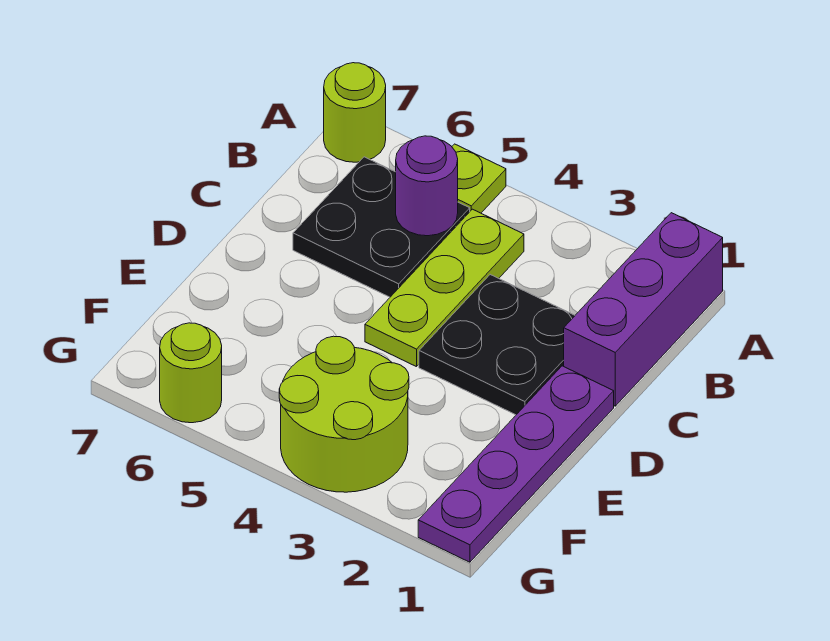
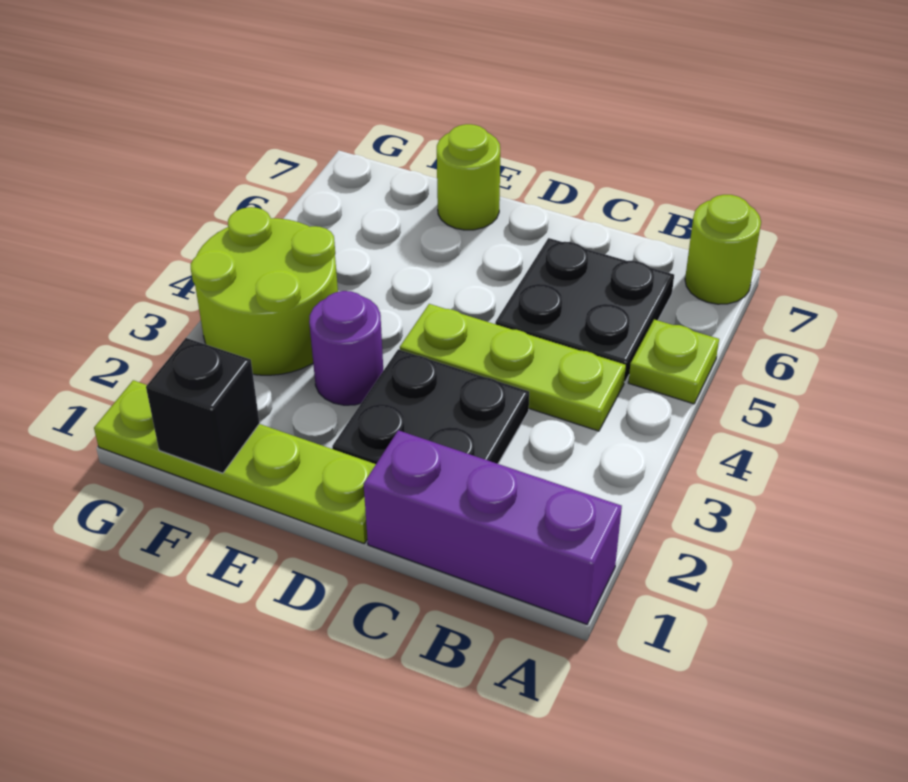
purple 1x1 round brick [396,136,458,236] -> purple 1x1 round brick moved to [309,291,383,405]
purple 1x4 plate [418,366,614,562] -> lime 1x4 plate [94,380,376,543]
none -> black 1x1 brick [146,338,259,473]
lime 1x1 round brick [160,323,222,423] -> lime 1x1 round brick moved to [437,124,500,230]

